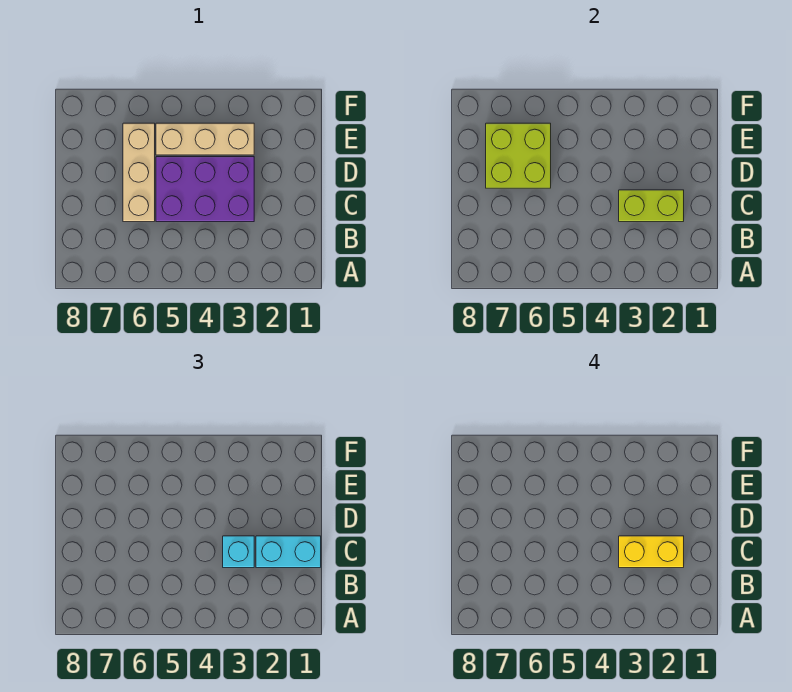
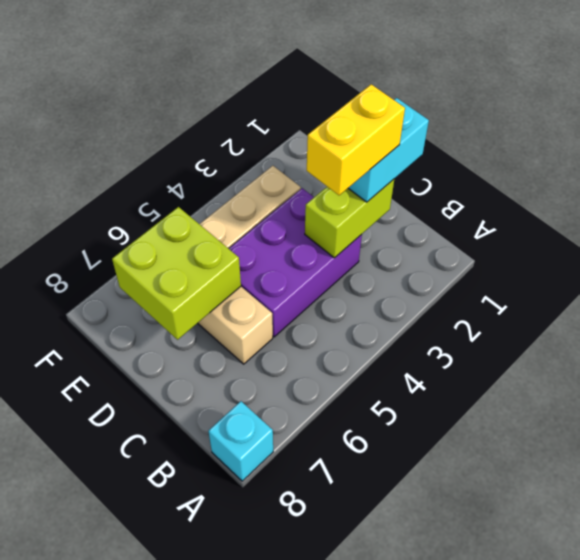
cyan 1x1 brick [223,536,254,568] -> cyan 1x1 brick moved to [208,401,273,481]

